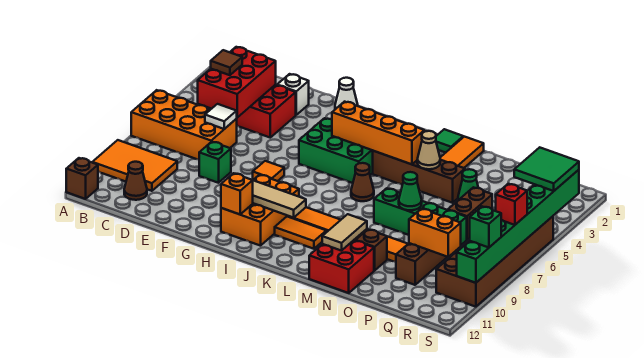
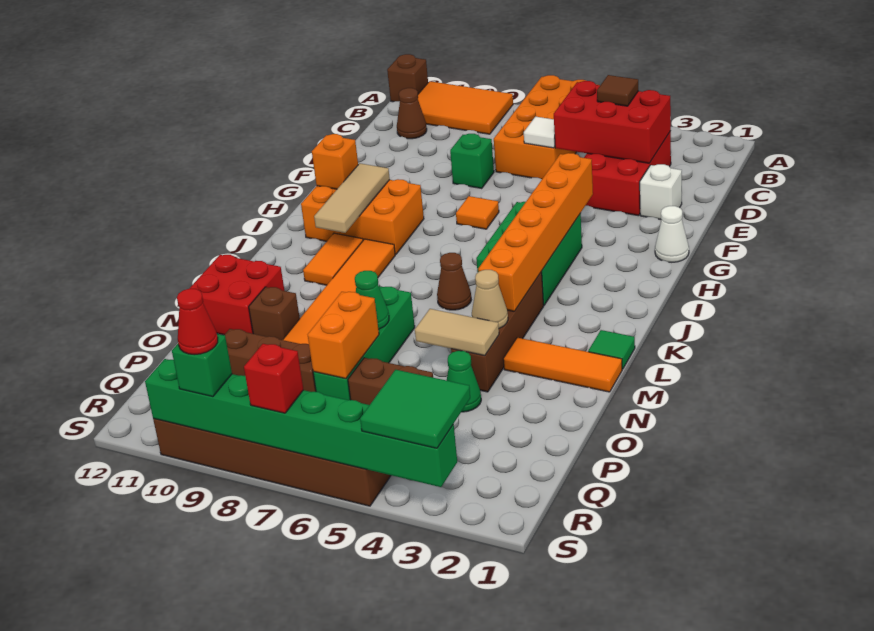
orange 2x3 tile [92,140,177,191] -> orange 2x3 tile turned to [418,81,513,134]
orange 1x4 brick [332,102,424,164] -> orange 1x6 brick [478,153,593,311]
tan 1x2 tile [322,214,367,251] -> tan 1x2 tile moved to [415,309,499,356]
orange 1x2 brick [409,209,461,257] -> orange 1x2 brick moved to [308,292,379,379]
none -> red 1x1 cone [177,289,218,355]

